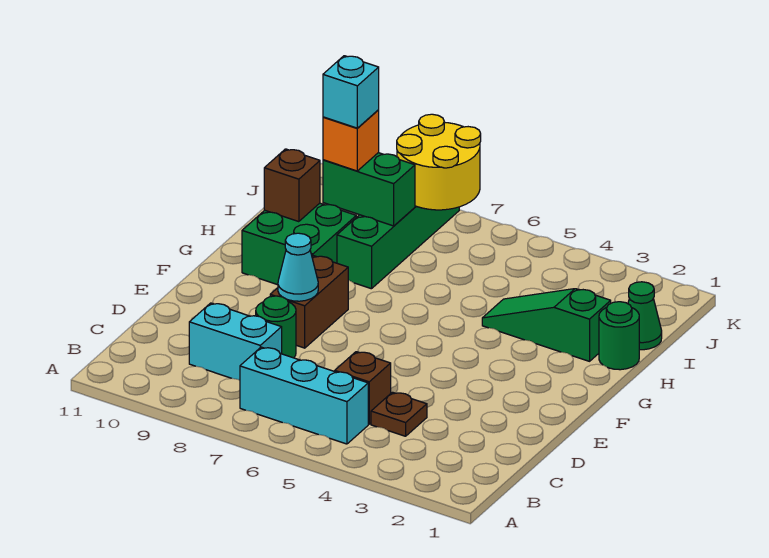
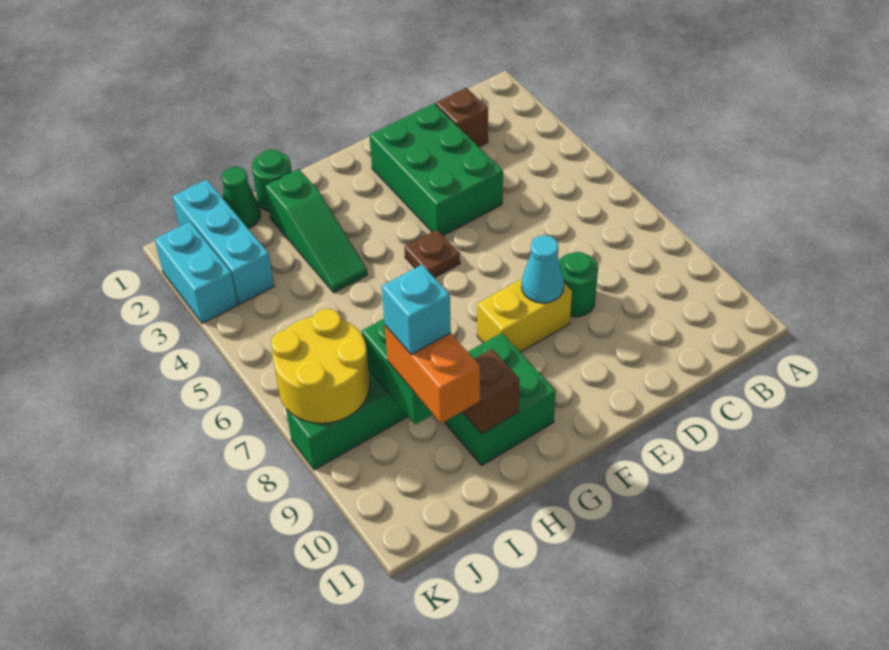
cyan 1x3 brick [240,347,368,444] -> cyan 1x3 brick moved to [172,180,274,304]
brown 1x1 plate [371,392,427,436] -> brown 1x1 plate moved to [404,230,460,278]
brown 1x1 brick [335,352,391,424] -> brown 1x1 brick moved to [436,88,488,147]
cyan 1x2 brick [189,303,282,380] -> cyan 1x2 brick moved to [155,222,238,323]
none -> green 2x3 brick [370,104,503,235]
brown 1x2 brick [270,256,348,348] -> yellow 1x2 brick [477,279,572,352]
orange 1x1 brick [323,110,379,171] -> orange 1x2 brick [385,325,480,423]

